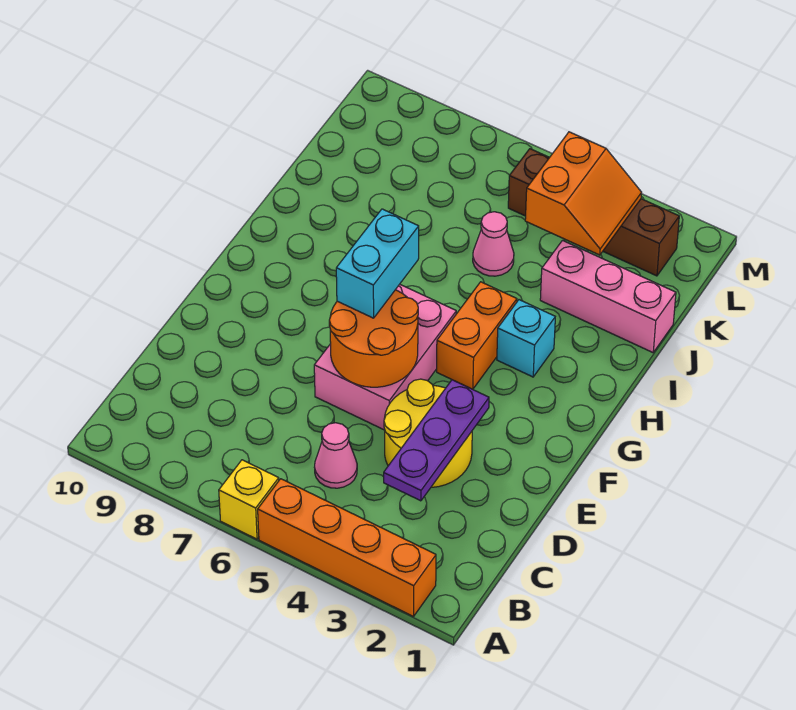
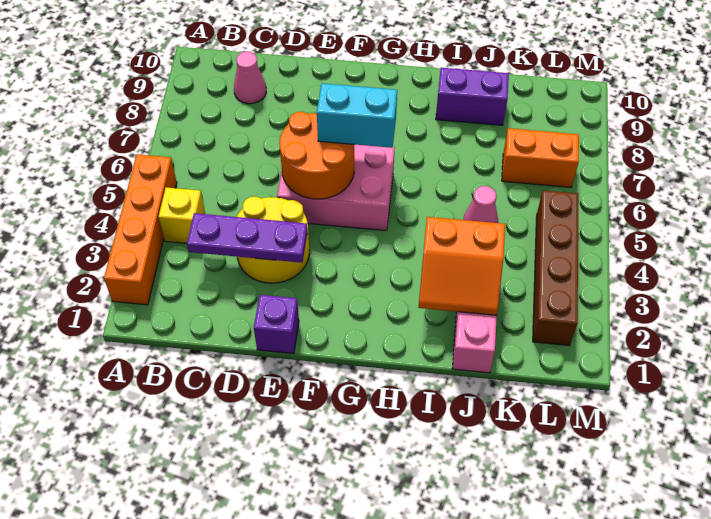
yellow 1x1 brick [219,460,279,539] -> yellow 1x1 brick moved to [159,187,205,243]
pink 1x1 cone [314,423,357,488] -> pink 1x1 cone moved to [234,51,266,104]
none -> purple 1x1 brick [254,295,299,354]
orange 1x2 brick [437,282,517,389] -> orange 1x2 brick moved to [502,128,579,187]
cyan 1x1 brick [497,300,555,377] -> none
none -> purple 1x2 brick [436,68,509,125]
orange 2x2 slope [525,132,642,255] -> orange 2x2 slope moved to [418,217,505,315]

